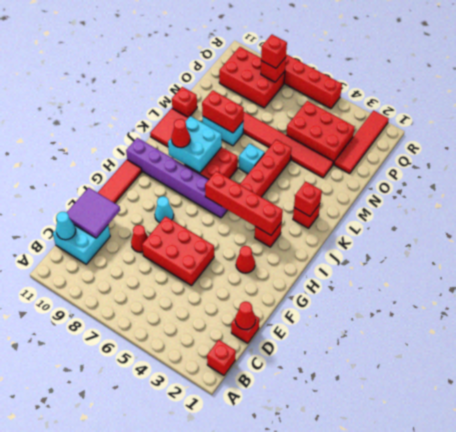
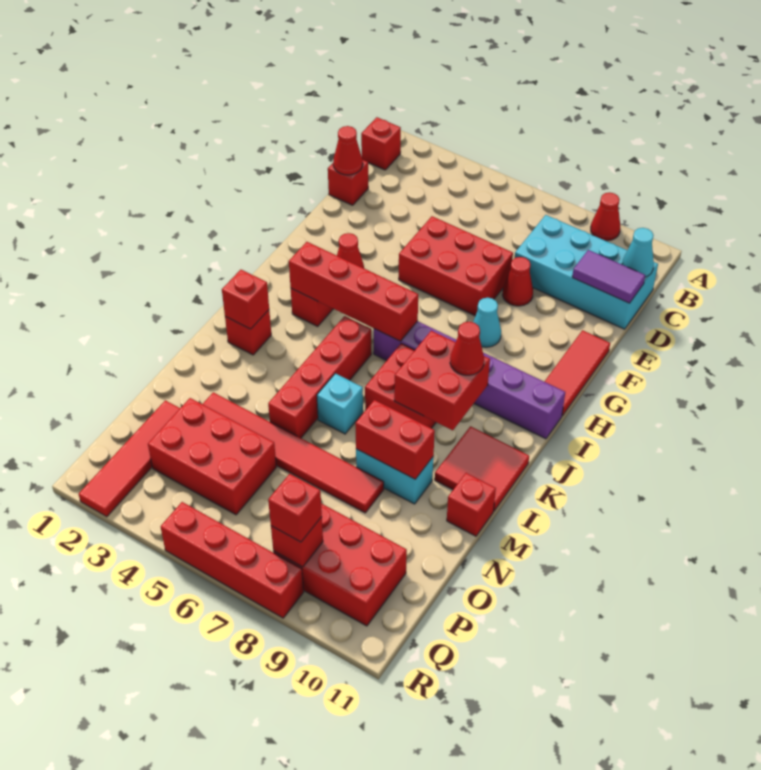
none -> red 1x1 cone [591,192,620,241]
cyan 2x2 brick [53,225,110,264] -> cyan 2x4 brick [515,215,658,329]
purple 2x2 tile [66,188,120,238] -> purple 1x2 tile [572,250,645,303]
cyan 2x2 brick [168,116,222,173] -> red 2x2 brick [394,331,490,430]

